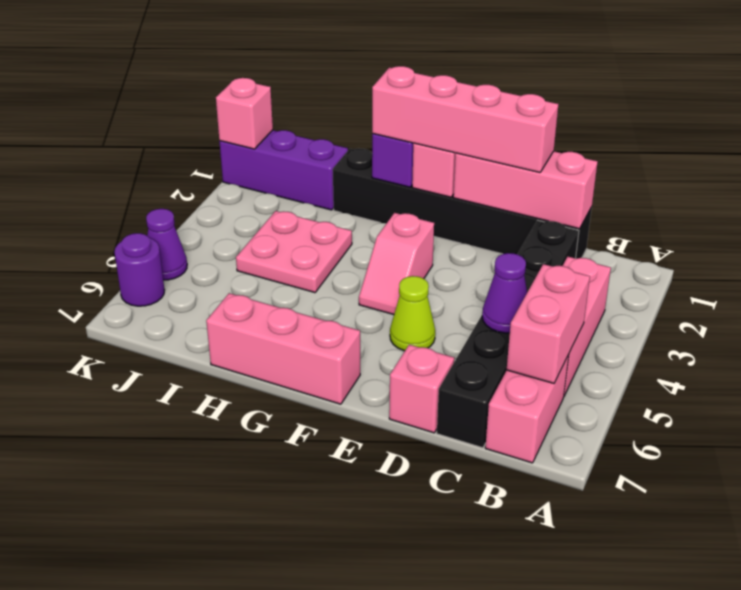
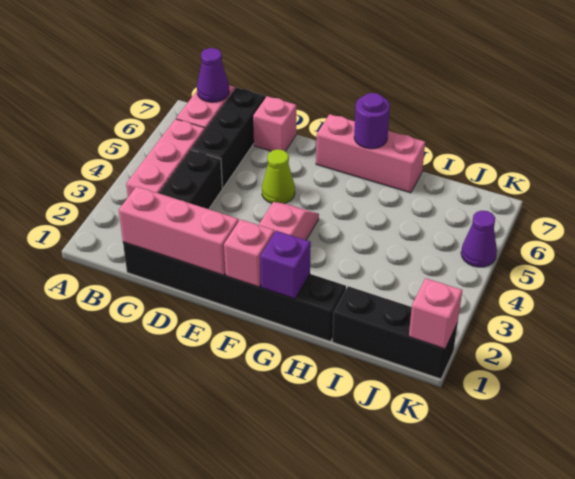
pink 1x2 brick [507,264,590,383] -> none
purple 1x1 cone [482,253,527,333] -> purple 1x1 cone moved to [197,48,229,102]
pink 1x4 brick [372,66,558,173] -> none
pink 2x2 plate [236,211,352,293] -> none
purple 1x3 brick [219,130,348,210] -> black 1x3 brick [332,286,458,379]
purple 1x1 round brick [114,233,164,306] -> purple 1x1 round brick moved to [354,93,390,149]

